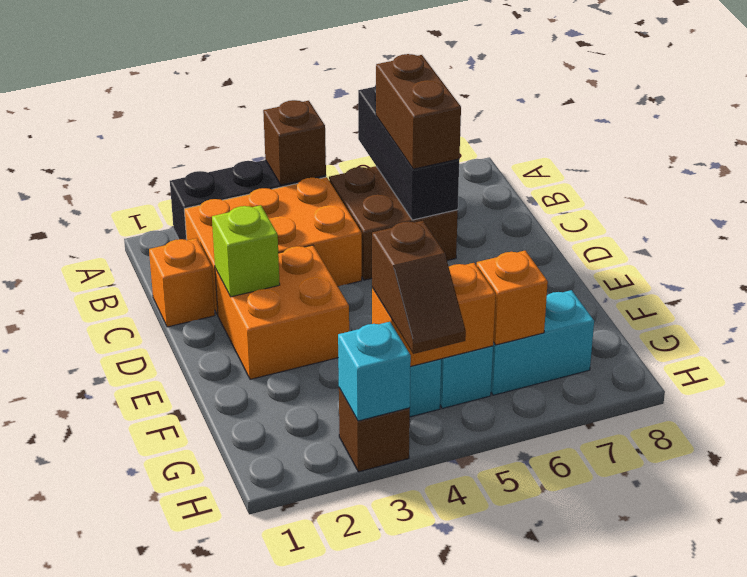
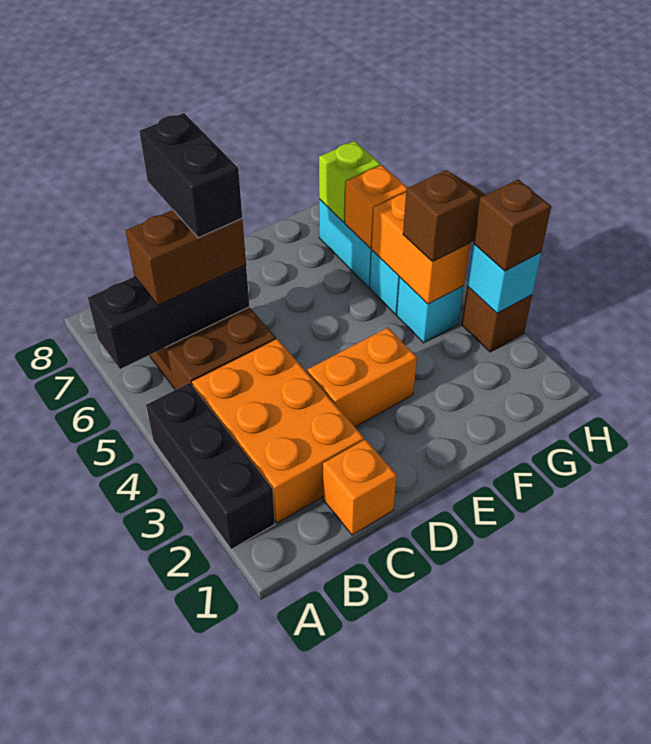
brown 1x1 brick [263,100,326,185] -> brown 1x1 brick moved to [474,179,551,271]
none -> black 1x2 brick [139,113,242,238]
orange 2x2 brick [215,245,349,379] -> orange 1x2 brick [307,328,417,427]
lime 1x1 brick [212,205,280,297] -> lime 1x1 brick moved to [319,141,381,222]

